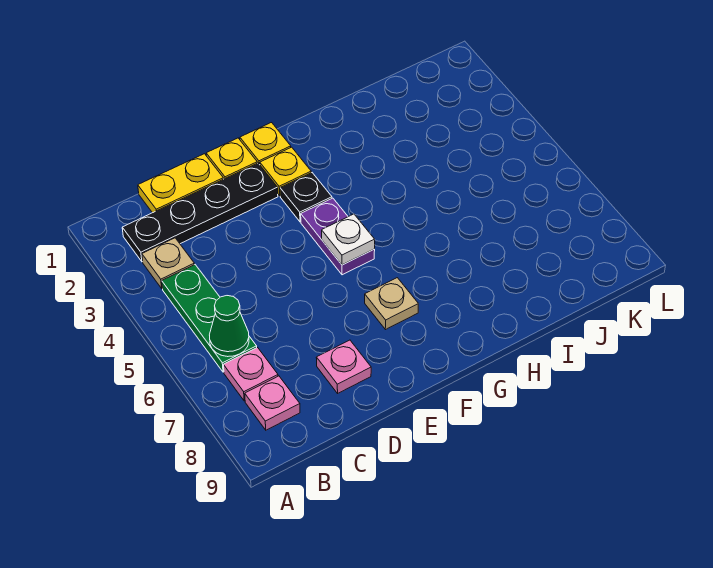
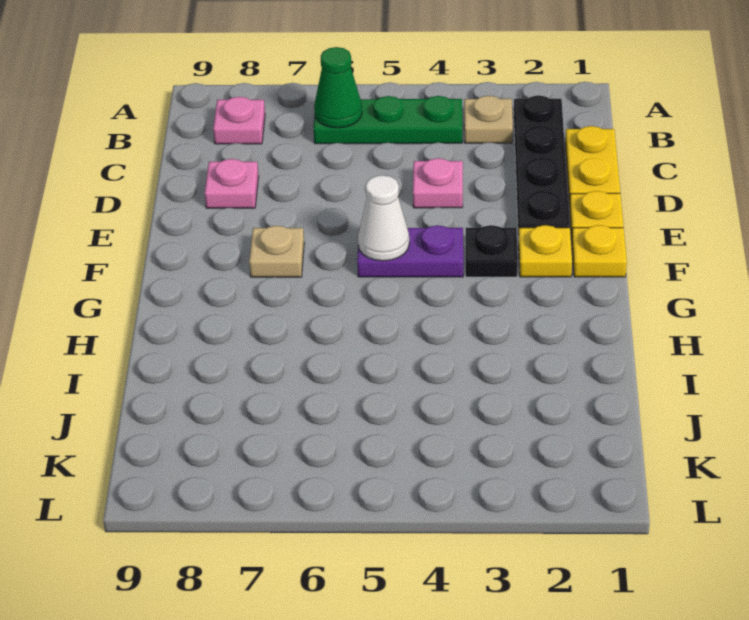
pink 1x1 plate [224,348,278,401] -> pink 1x1 plate moved to [413,158,463,208]
white 1x1 plate [322,214,375,265] -> white 1x1 cone [358,175,409,261]

